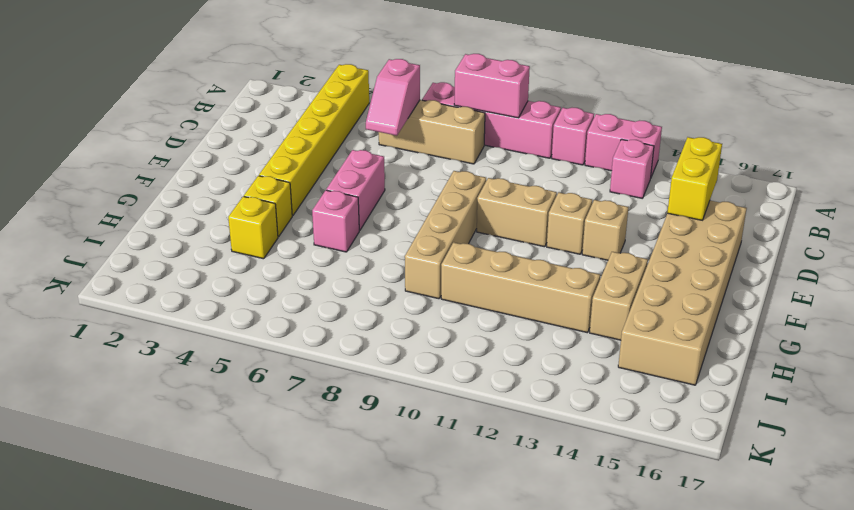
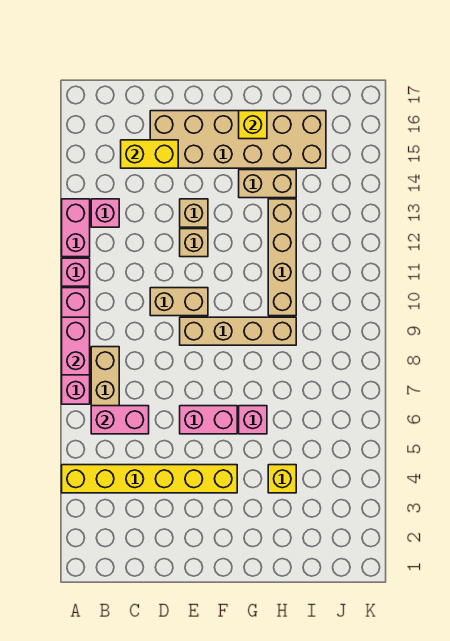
pink 1x2 slope [366,59,420,136] -> pink 1x2 brick [91,406,149,434]
tan 1x2 brick [477,178,557,247] -> tan 1x2 brick turned to [150,288,208,316]
yellow 1x1 brick [244,176,292,237] -> yellow 1x1 brick moved to [239,111,267,139]

